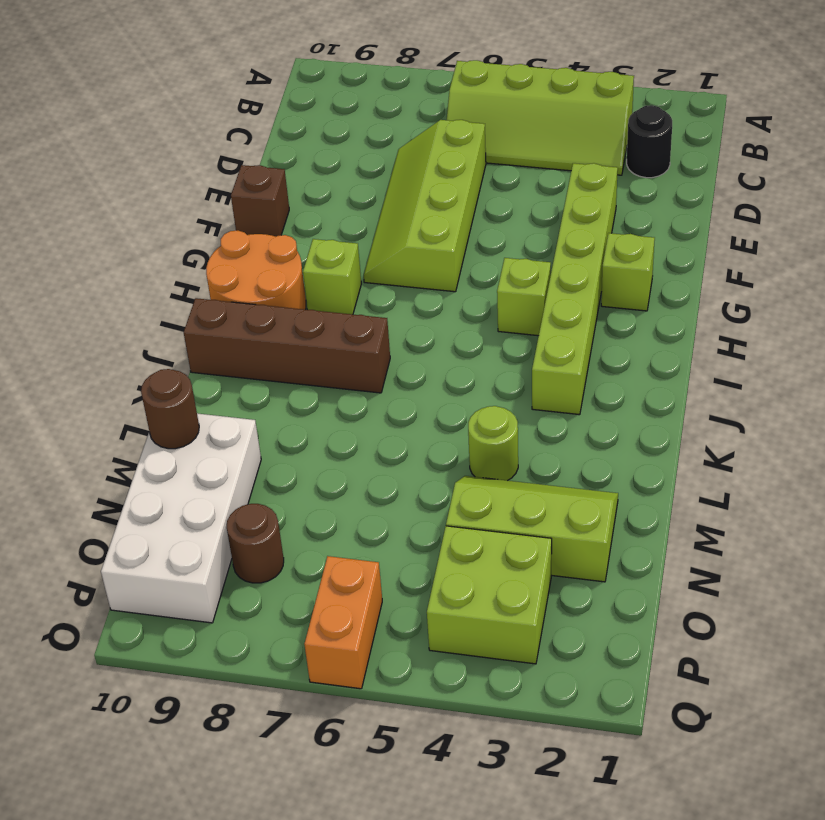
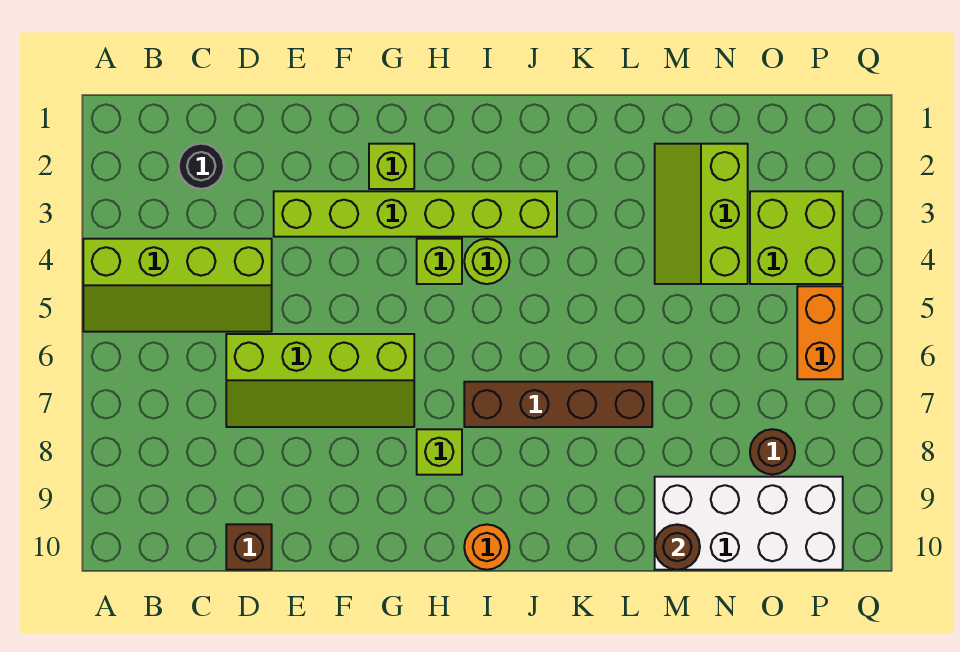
lime 2x4 slope [447,60,634,175] -> lime 2x4 slope turned to [83,239,272,332]
brown 1x1 brick [231,165,289,236] -> brown 1x1 brick moved to [226,524,272,570]
orange 2x2 round brick [206,231,306,310] -> orange 1x1 round brick [464,524,509,570]
brown 1x4 brick [184,298,390,393] -> brown 1x4 brick turned to [464,382,652,427]
lime 1x1 round brick [468,406,518,481] -> lime 1x1 round brick moved to [464,239,509,284]
orange 1x2 brick [304,556,382,689] -> orange 1x2 brick turned to [797,286,843,379]

